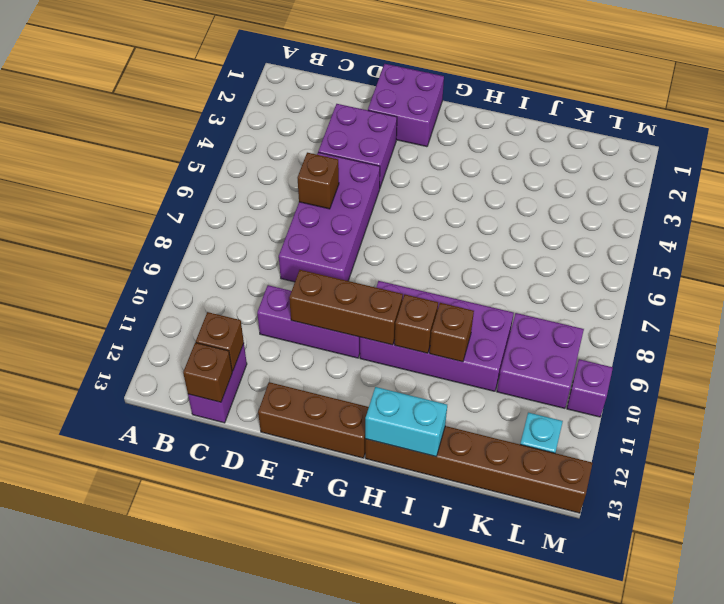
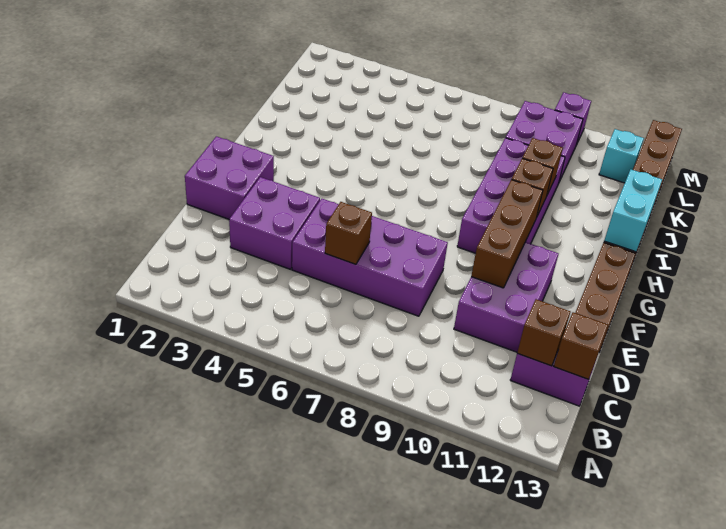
purple 1x3 brick [257,285,360,358] -> purple 2x3 brick [454,242,558,352]

